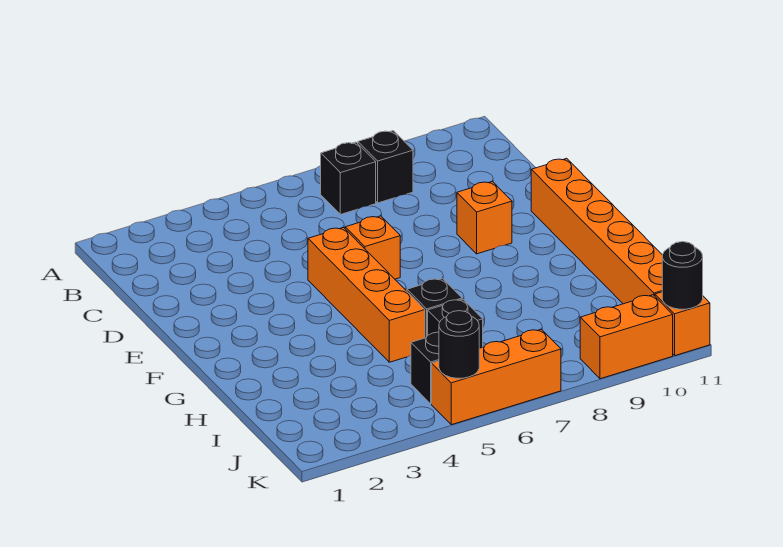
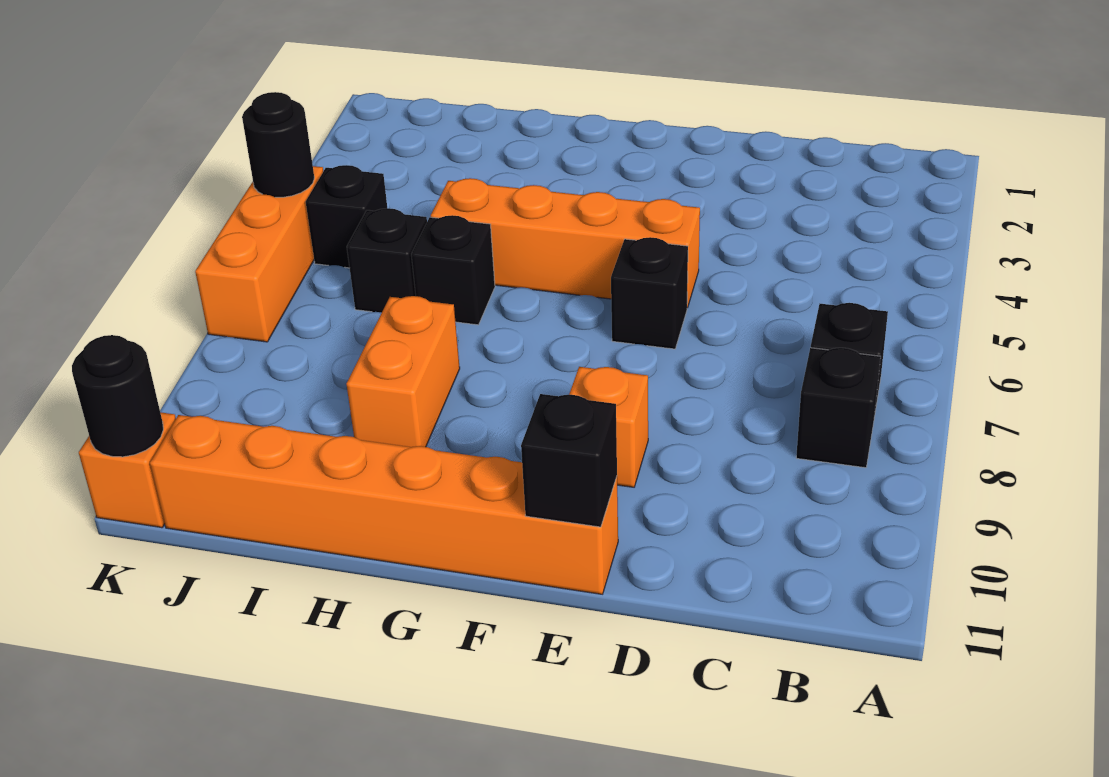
orange 1x1 brick [345,216,400,279] -> black 1x1 brick [611,237,688,349]
none -> black 1x1 brick [521,394,617,527]
orange 1x2 brick [580,295,673,379] -> orange 1x2 brick moved to [346,296,460,447]

